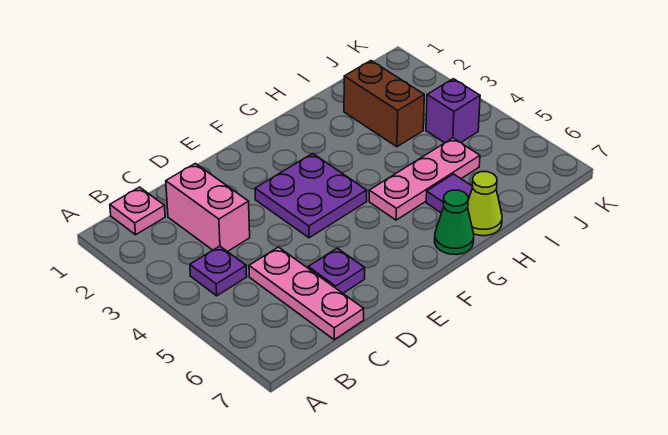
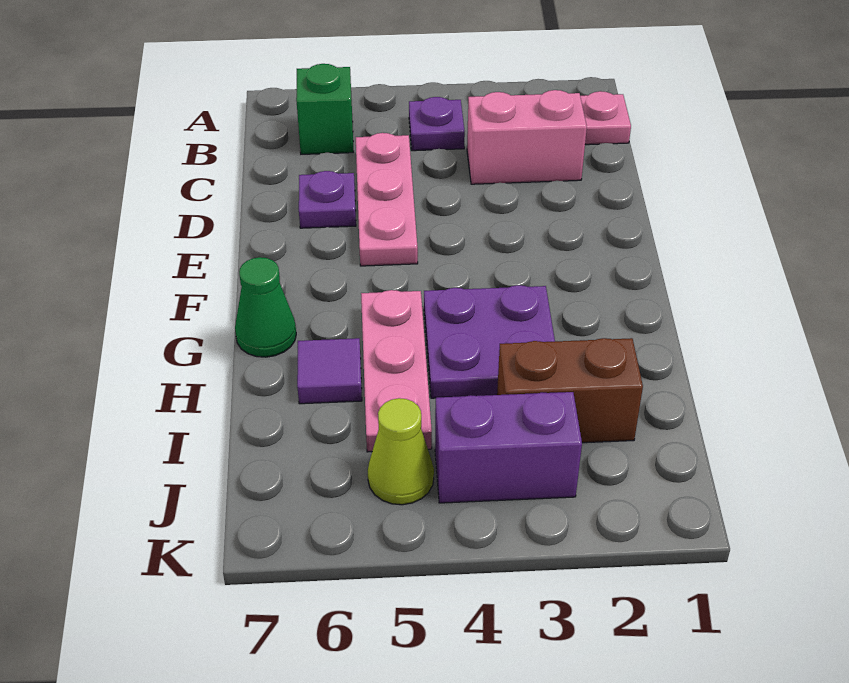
none -> green 1x1 brick [296,64,354,154]
pink 1x3 plate [249,247,364,340] -> pink 1x3 plate turned to [356,133,418,266]
purple 2x2 plate [255,153,367,238] -> purple 2x2 plate moved to [424,285,555,398]
lime 1x1 cone [468,172,502,236] -> lime 1x1 cone moved to [368,398,434,505]
purple 1x1 brick [426,79,480,143] -> purple 1x2 brick [435,392,582,503]

